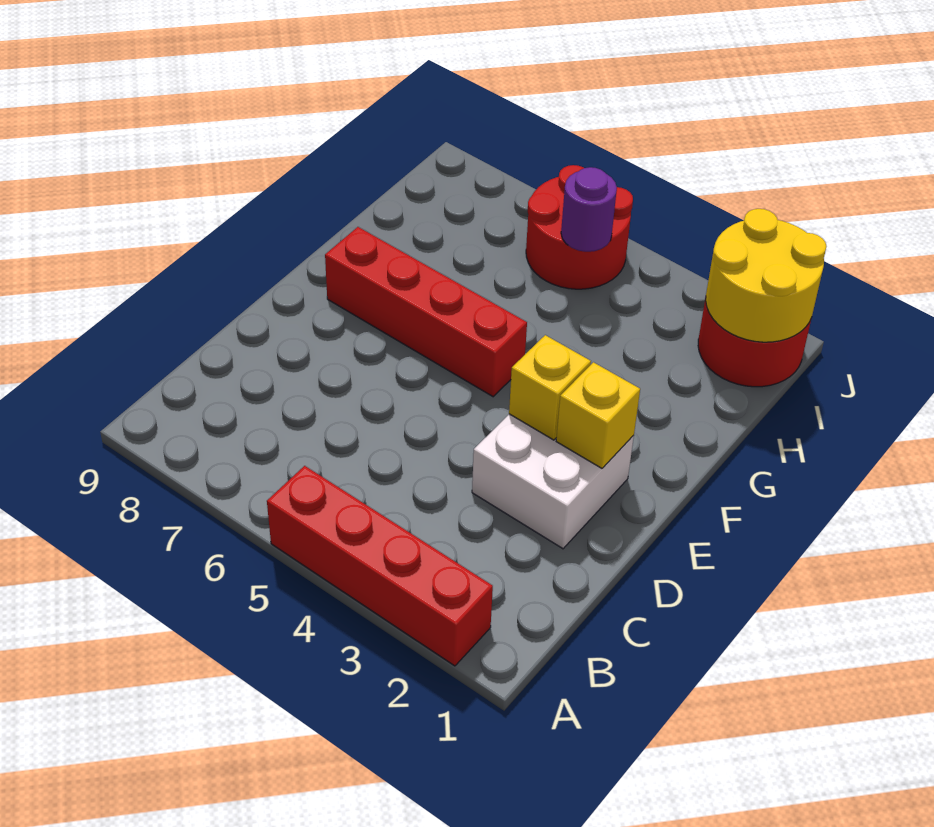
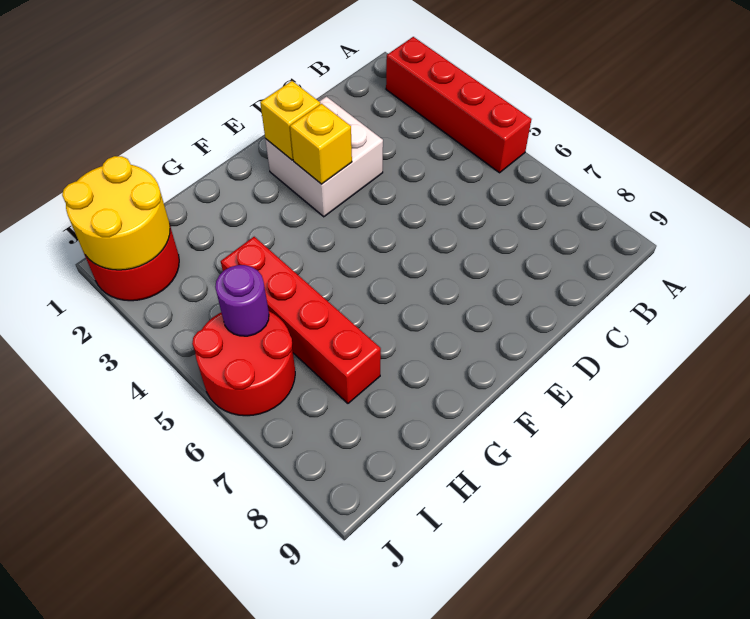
red 1x4 brick [325,227,527,397] -> red 1x4 brick moved to [221,237,381,403]

